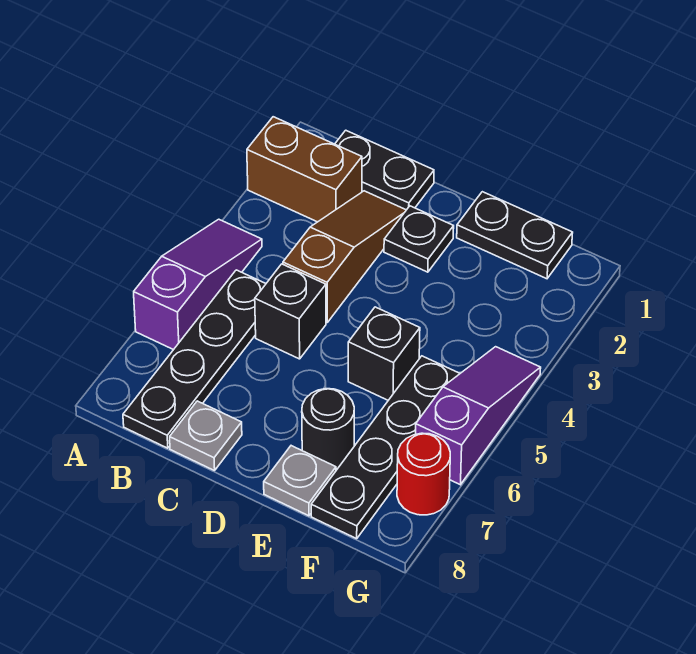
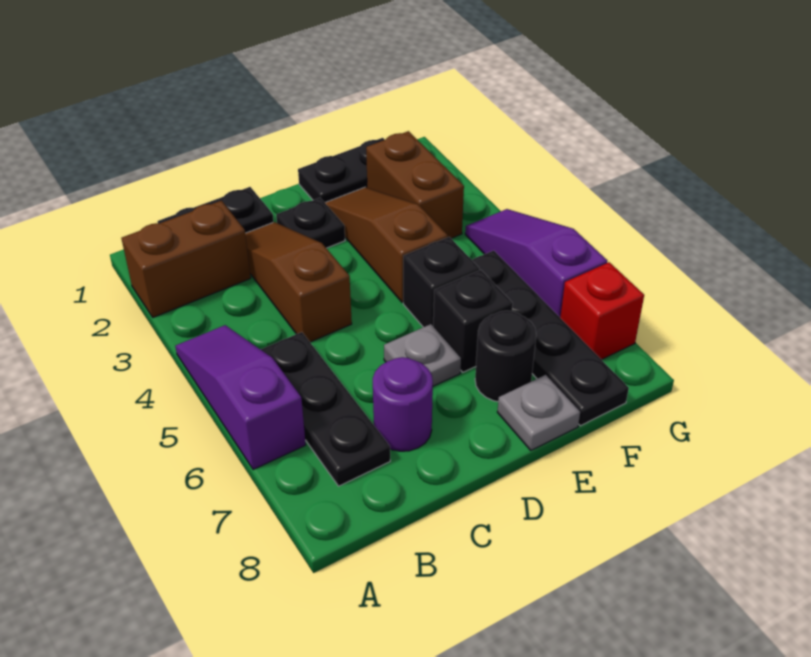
black 1x4 plate [123,270,266,448] -> black 1x3 plate [261,332,390,486]
black 1x1 brick [255,264,326,359] -> black 1x1 brick moved to [433,270,513,372]
none -> purple 1x1 round brick [373,357,433,451]
grey 1x1 plate [170,401,242,471] -> grey 1x1 plate moved to [384,324,461,386]
none -> brown 1x3 slope [325,187,448,302]
none -> brown 1x2 brick [366,131,464,238]
red 1x1 round brick [397,433,450,515] -> red 1x1 brick [560,262,644,360]

